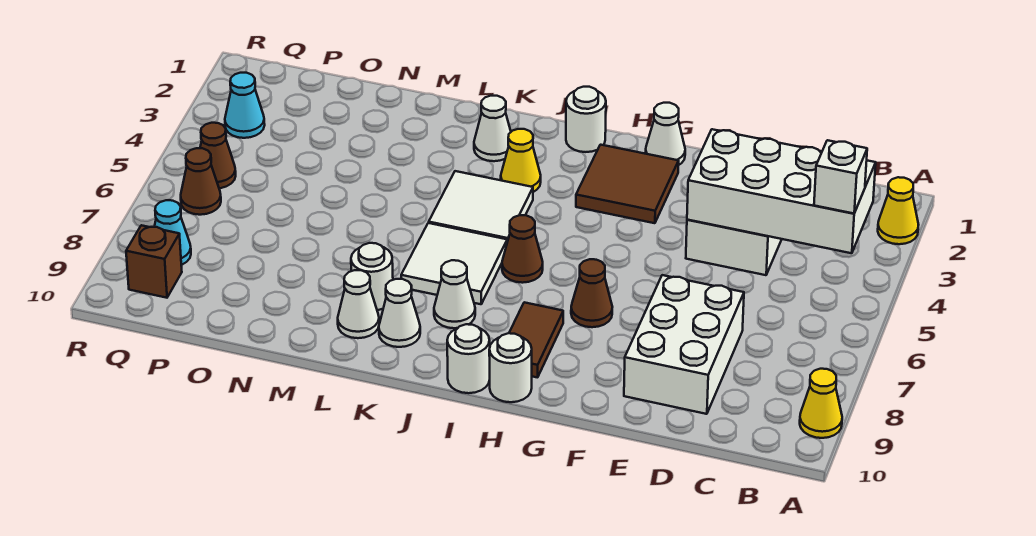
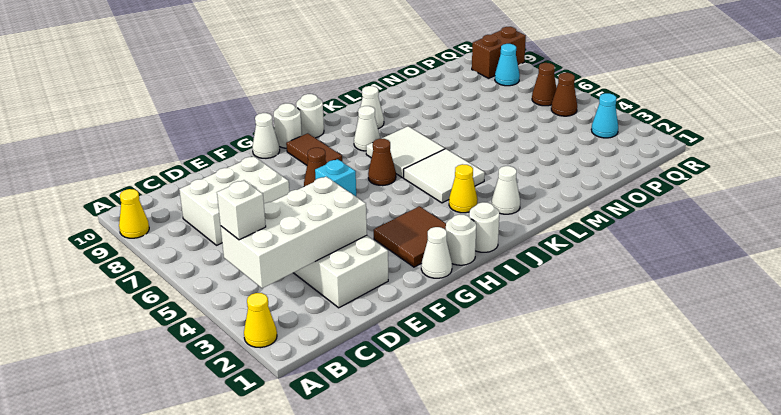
white 2x3 brick [624,275,744,414] -> white 2x3 brick turned to [179,156,289,245]
none -> cyan 1x1 brick [315,159,356,196]
white 1x1 round brick [351,243,393,310] -> white 1x1 round brick moved to [446,214,476,265]
white 1x1 cone [338,270,379,338] -> white 1x1 cone moved to [252,113,280,158]
brown 1x1 brick [126,225,182,298] -> brown 1x2 brick [472,27,526,78]

